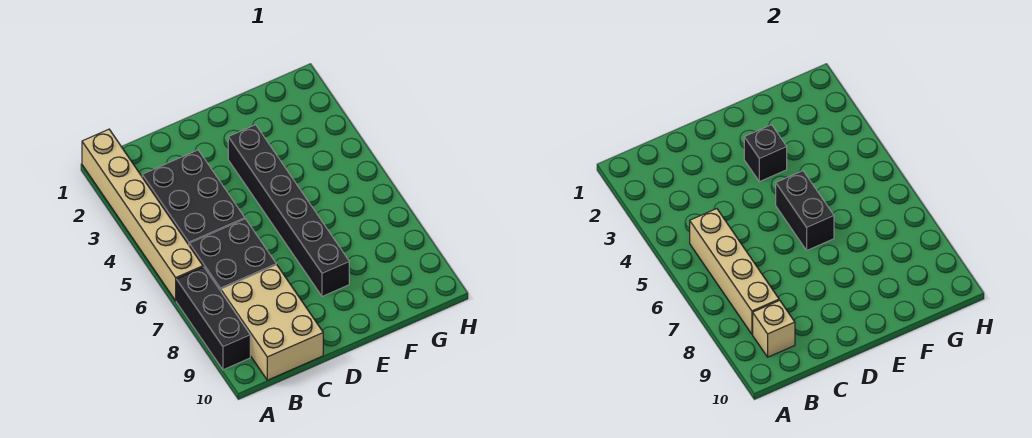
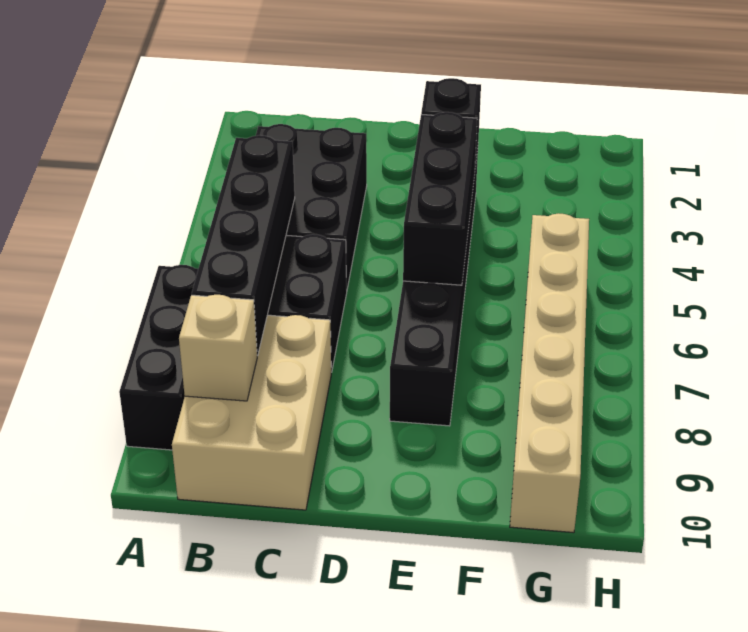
tan 1x6 brick [82,129,203,301] -> tan 1x6 brick moved to [510,213,589,533]
tan 1x4 brick [690,209,779,334] -> black 1x4 brick [192,135,295,355]
black 1x2 brick [776,171,834,250] -> black 1x3 brick [403,112,477,285]

